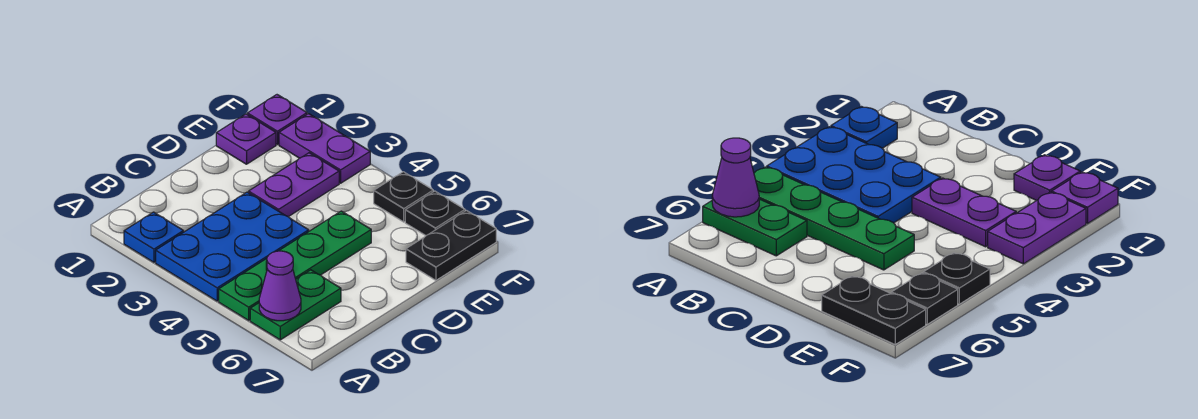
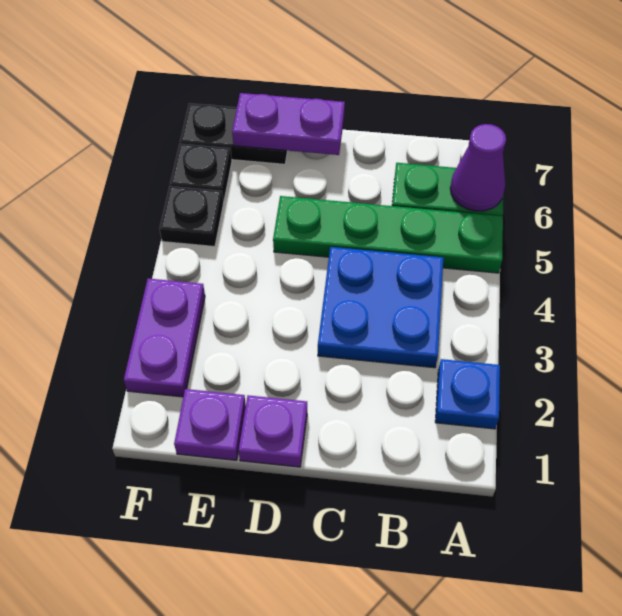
blue 2x3 plate [156,192,309,301] -> blue 2x2 plate [318,247,443,368]
purple 1x2 plate [249,153,339,217] -> purple 1x2 plate moved to [232,93,345,155]
purple 1x1 plate [247,95,307,145] -> purple 1x1 plate moved to [239,395,307,467]

